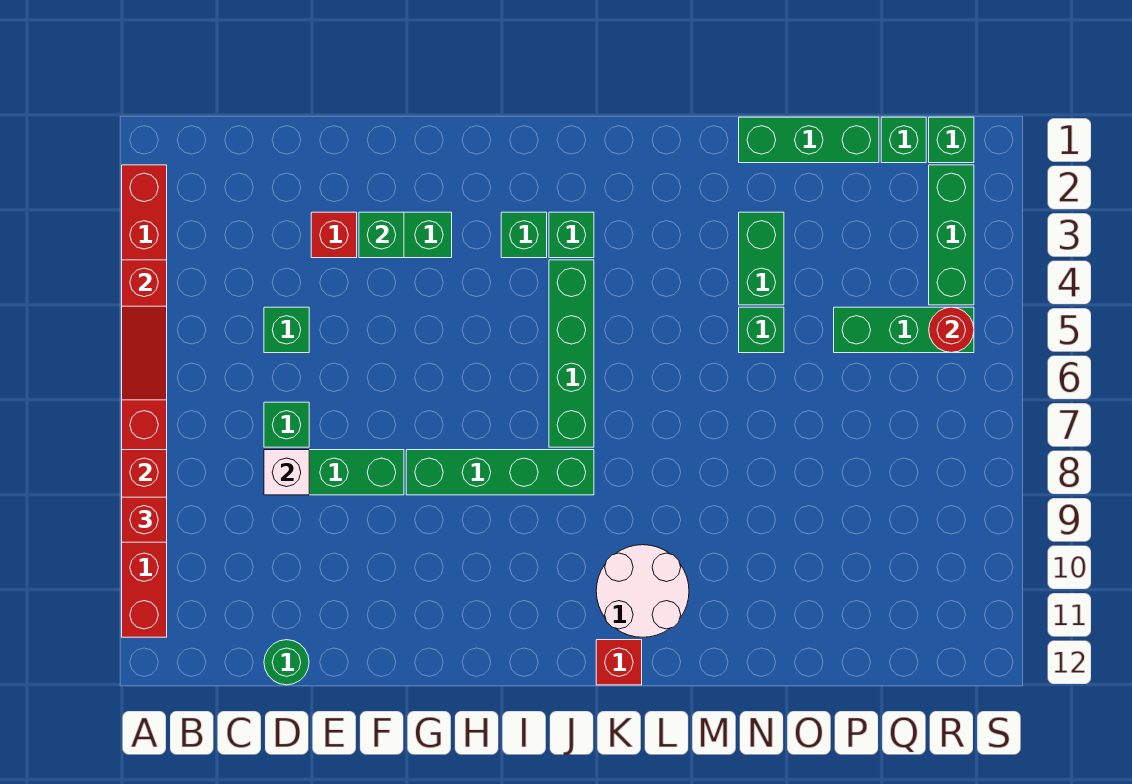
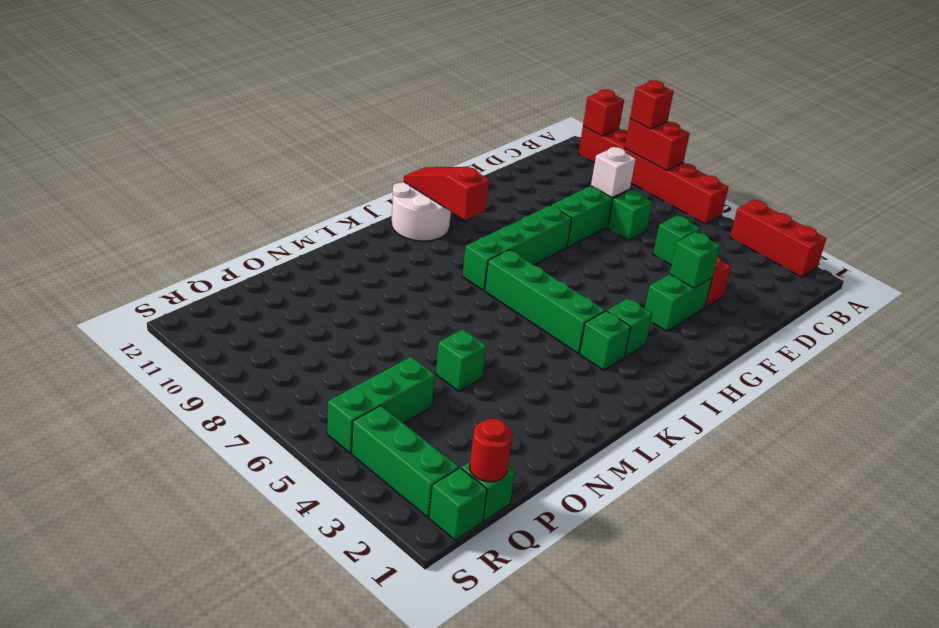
red 1x3 slope [122,260,167,400] -> red 1x3 slope moved to [404,167,489,220]
green 1x1 round brick [264,640,309,685] -> none
white 2x2 round brick [596,545,689,637] -> white 2x2 round brick moved to [391,182,451,241]
red 1x1 brick [596,640,642,685] -> red 1x1 brick moved to [583,89,624,136]
green 1x3 brick [739,117,879,163] -> none
green 1x2 brick [739,212,784,305] -> none
red 1x1 round brick [929,307,974,353] -> red 1x1 round brick moved to [470,419,512,482]

